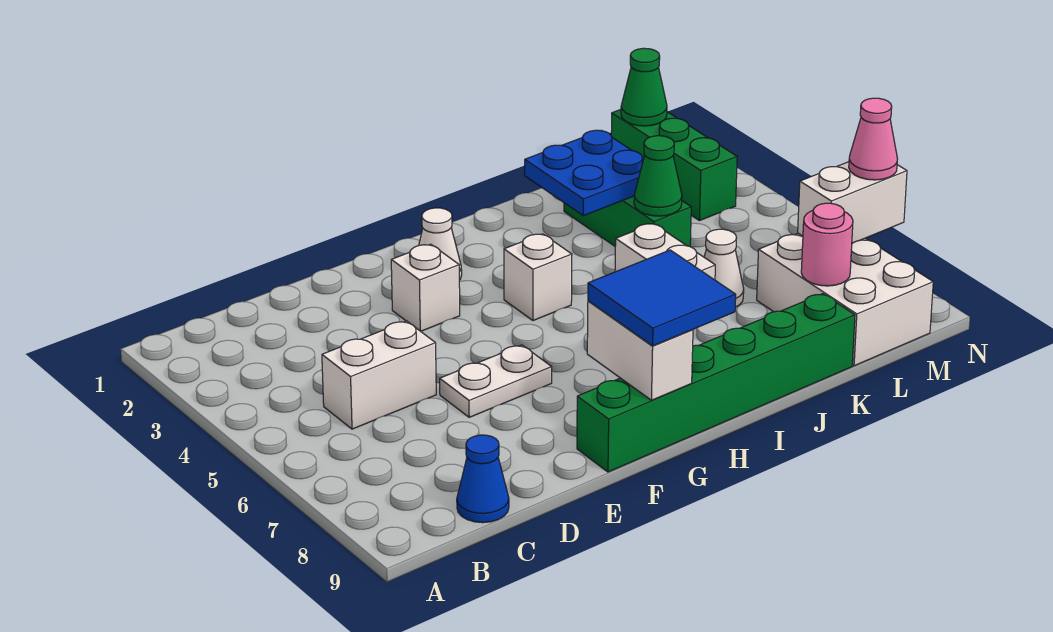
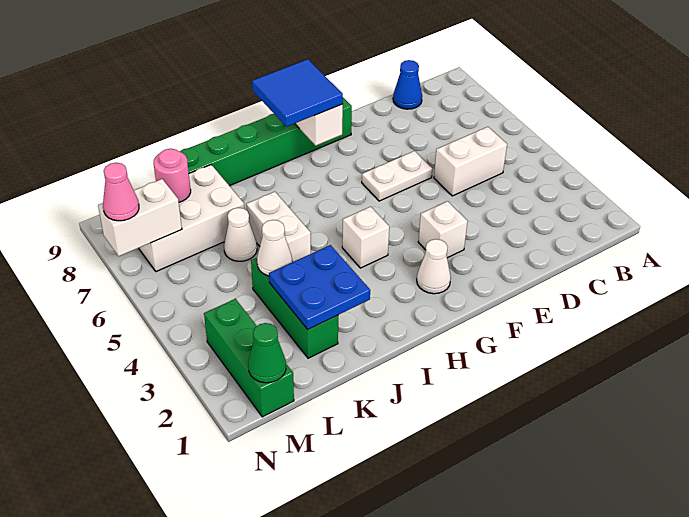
green 1x1 cone [634,136,682,216] -> white 1x1 cone [257,220,292,276]
white 2x3 brick [757,233,933,366] -> white 2x3 brick turned to [139,165,244,272]

